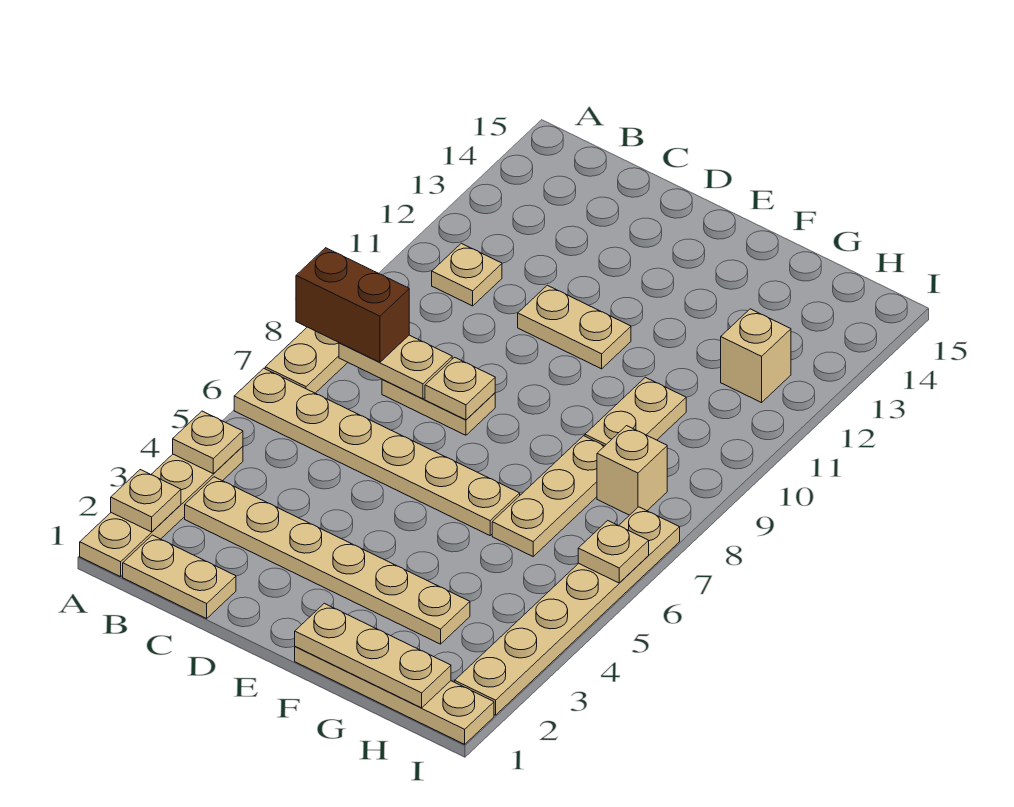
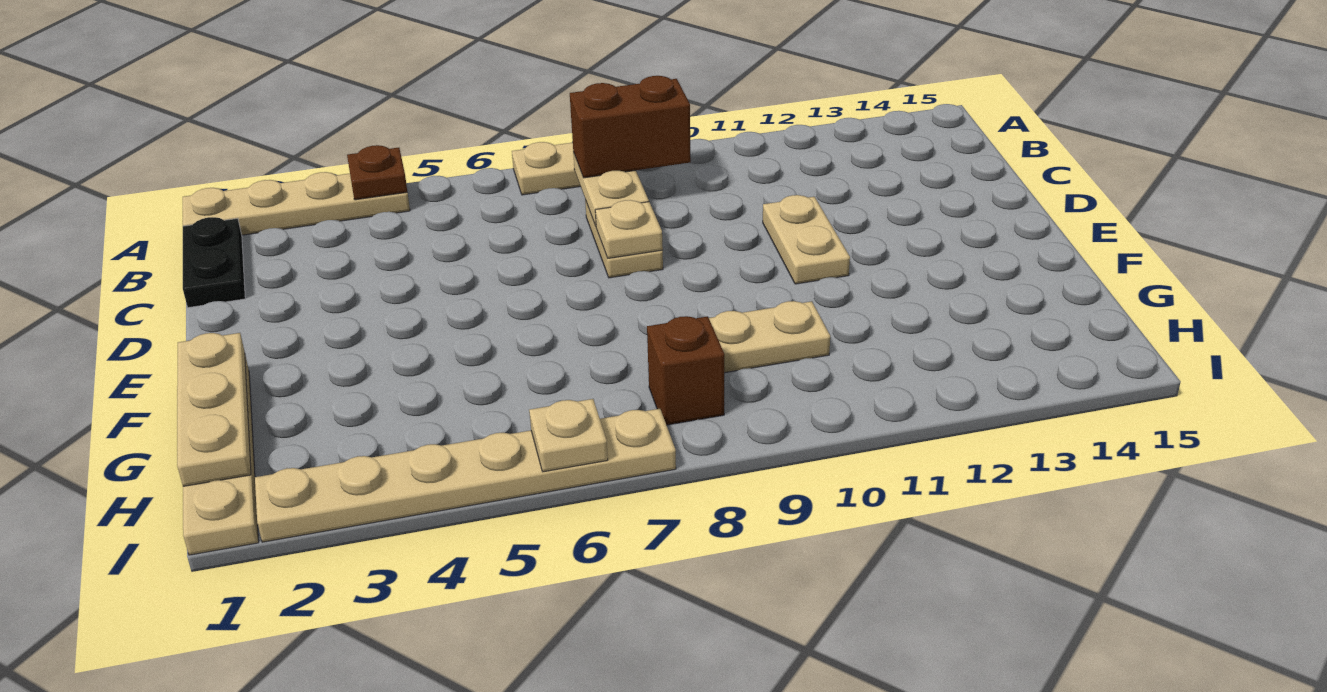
tan 1x1 plate [111,470,181,532] -> none
tan 1x1 plate [173,411,243,473] -> brown 1x1 plate [347,145,407,200]
tan 1x6 plate [234,368,520,535] -> none
brown 1x2 brick [296,248,409,362] -> brown 1x2 brick turned to [570,76,691,178]
tan 1x2 plate [123,535,236,619] -> black 1x2 plate [183,217,245,308]
tan 1x6 plate [185,477,470,644] -> none
tan 1x1 plate [432,243,502,306] -> none
tan 1x3 plate [492,436,604,556] -> none
tan 1x1 brick [597,426,667,515] -> brown 1x1 brick [647,316,724,425]
tan 1x1 brick [721,309,791,403] -> none

